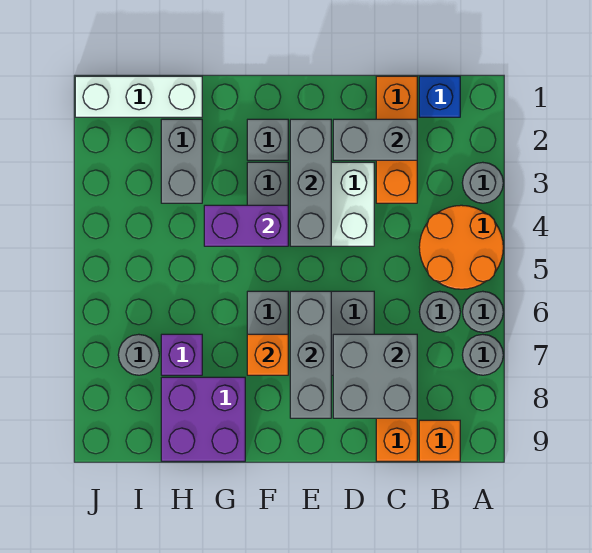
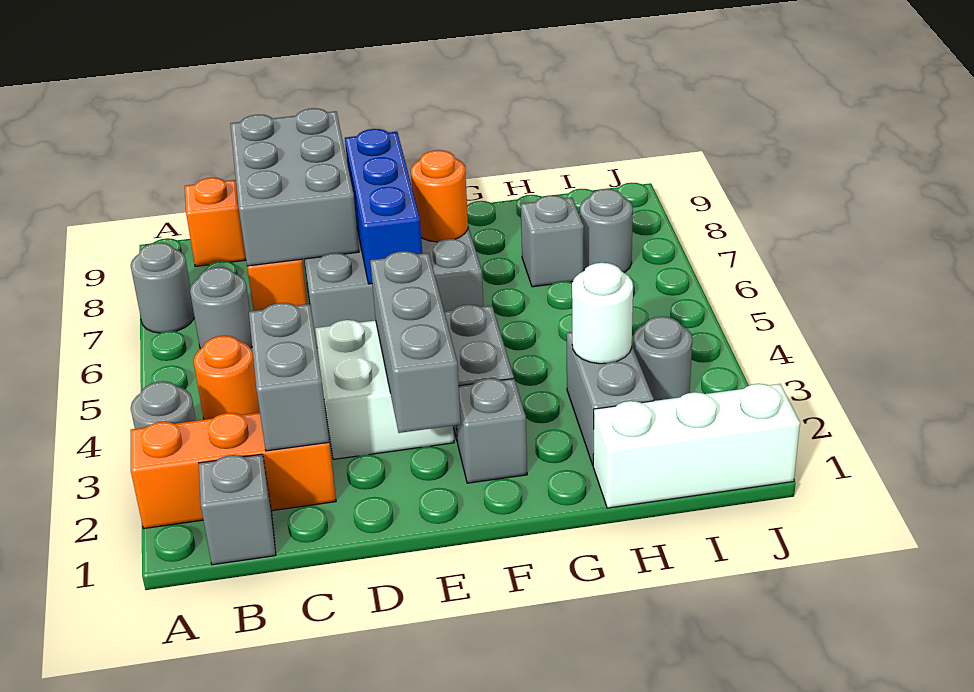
orange 2x2 round brick [419,205,503,289] -> orange 1x1 round brick [194,336,260,420]
grey 1x1 round brick [462,291,503,332] -> grey 1x1 round brick moved to [633,317,692,401]
blue 1x1 brick [419,76,460,117] -> grey 1x1 brick [199,454,276,565]
orange 1x3 brick [376,76,417,203] -> orange 1x3 brick turned to [131,412,336,529]
grey 1x2 brick [333,119,417,160] -> grey 1x2 brick turned to [249,303,329,451]
grey 2x2 brick [333,334,417,418] -> grey 2x3 brick [230,108,359,266]
grey 1x3 brick [290,291,331,418] -> blue 1x3 brick [345,129,422,284]
purple 1x2 brick [204,205,288,246] -> none
orange 1x1 brick [247,334,288,375] -> orange 1x1 round brick [411,150,468,242]
purple 2x2 brick [161,377,245,461] -> none
none -> white 1x1 round brick [572,263,633,364]
purple 1x1 brick [161,334,202,375] -> grey 1x1 brick [521,195,584,287]

